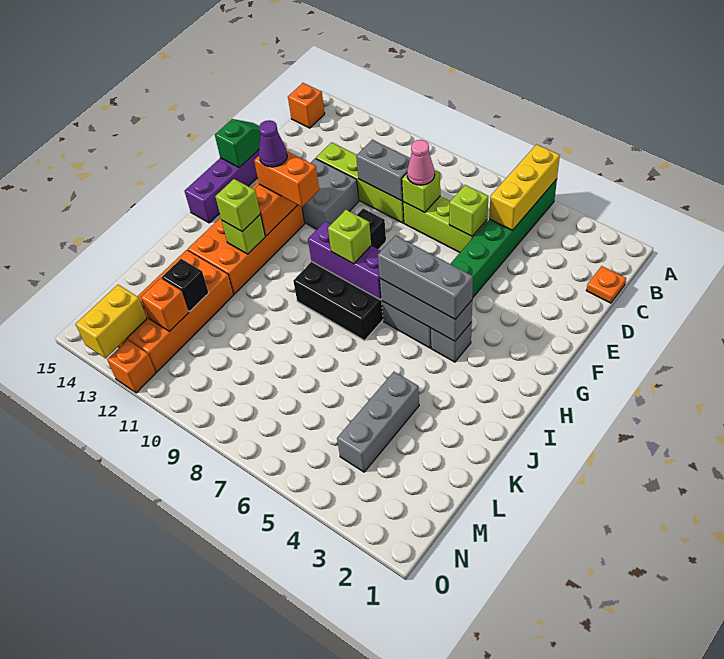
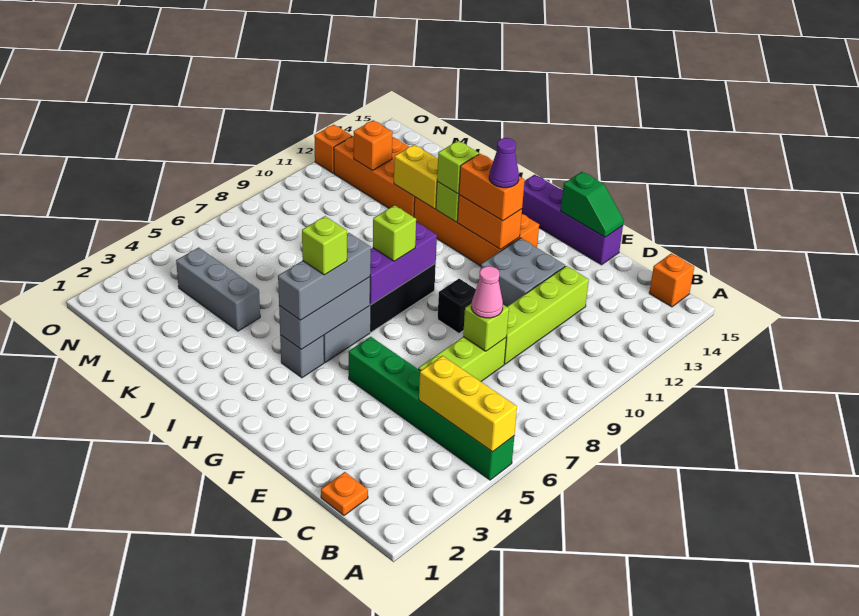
lime 1x1 brick [449,185,488,236] -> lime 1x1 brick moved to [302,216,347,275]
grey 1x2 brick [356,140,410,201] -> none
orange 1x2 brick [254,151,319,207] -> orange 1x2 brick turned to [459,154,525,221]
black 1x1 brick [162,259,209,311] -> none
yellow 1x2 brick [76,285,147,358] -> yellow 1x2 brick moved to [394,145,438,209]

